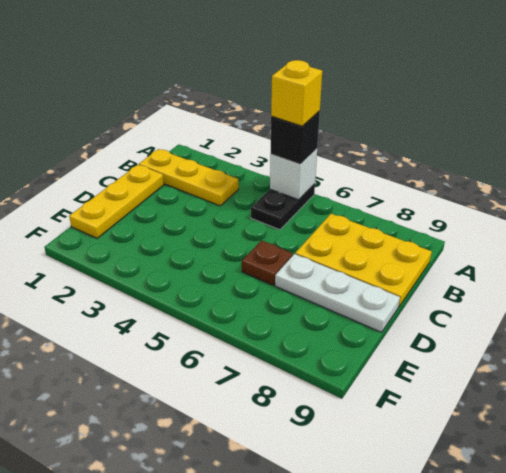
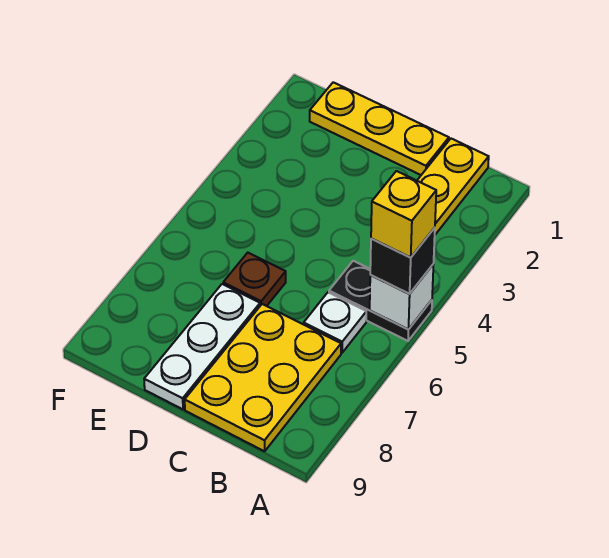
none -> white 1x1 plate [304,292,366,353]

